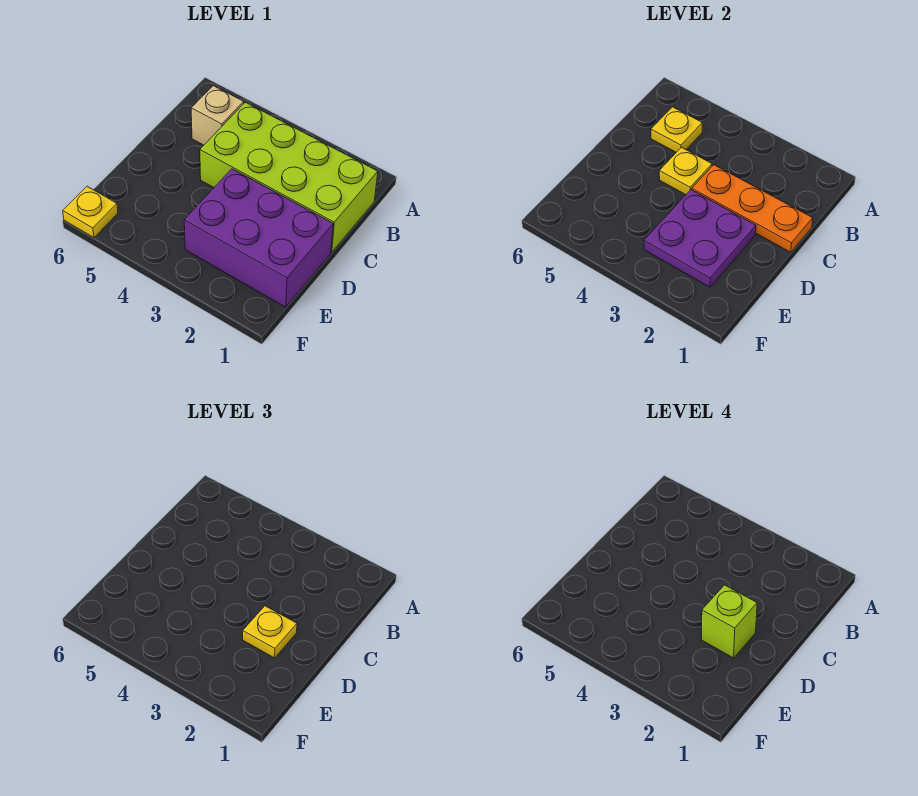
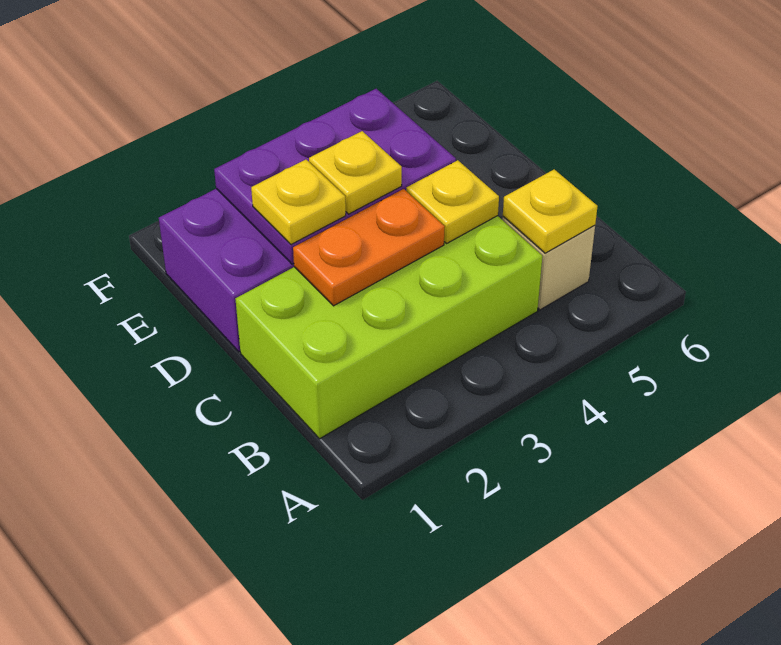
orange 1x3 plate [692,165,813,252] -> orange 1x2 plate [293,189,445,306]
purple 2x2 plate [644,190,756,287] -> purple 2x3 plate [214,89,456,264]
lime 1x1 brick [702,585,757,658] -> none
yellow 1x1 plate [63,186,118,238] -> yellow 1x1 plate moved to [309,131,402,214]

